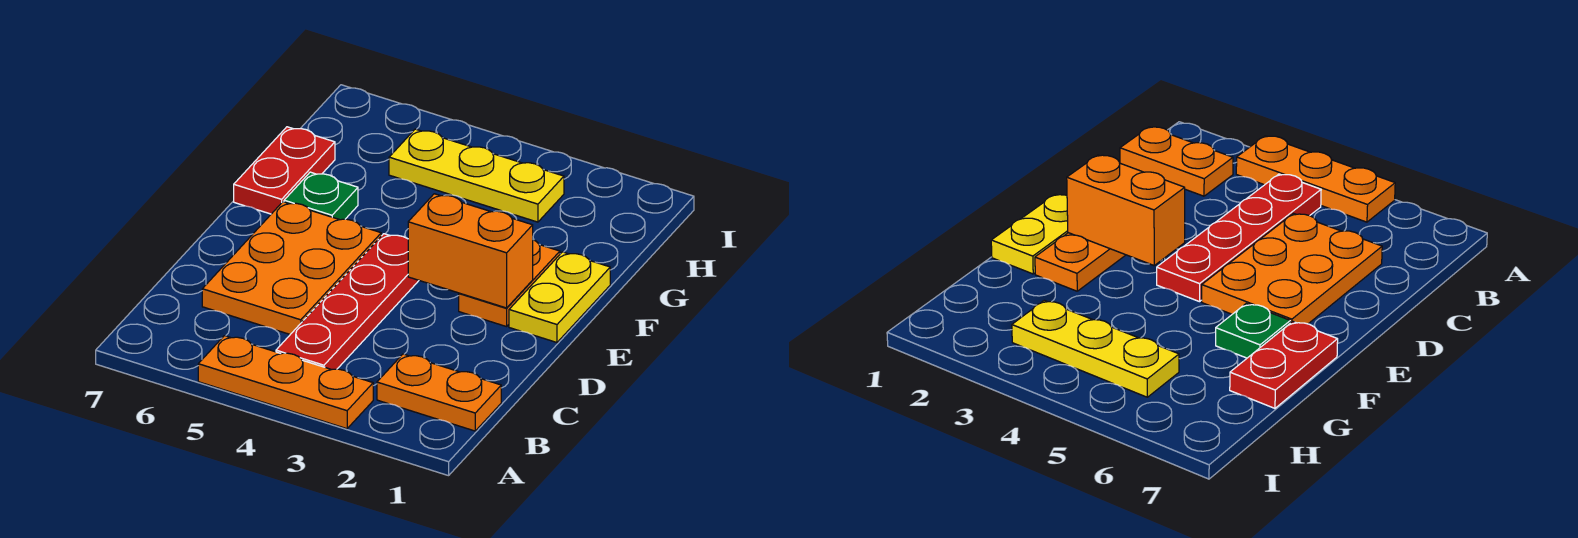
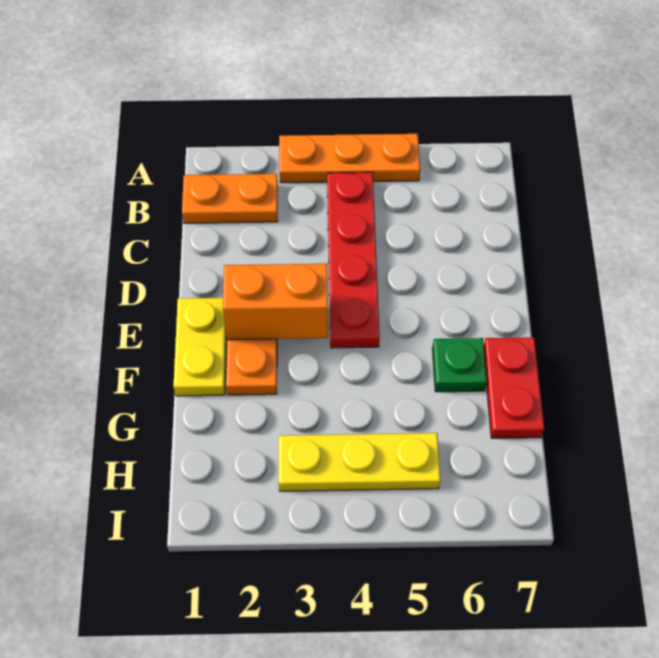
orange 2x3 plate [202,202,381,334] -> none

